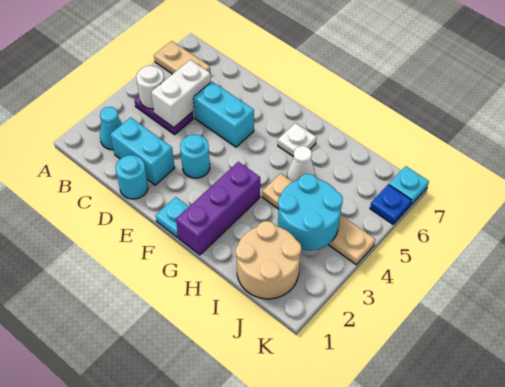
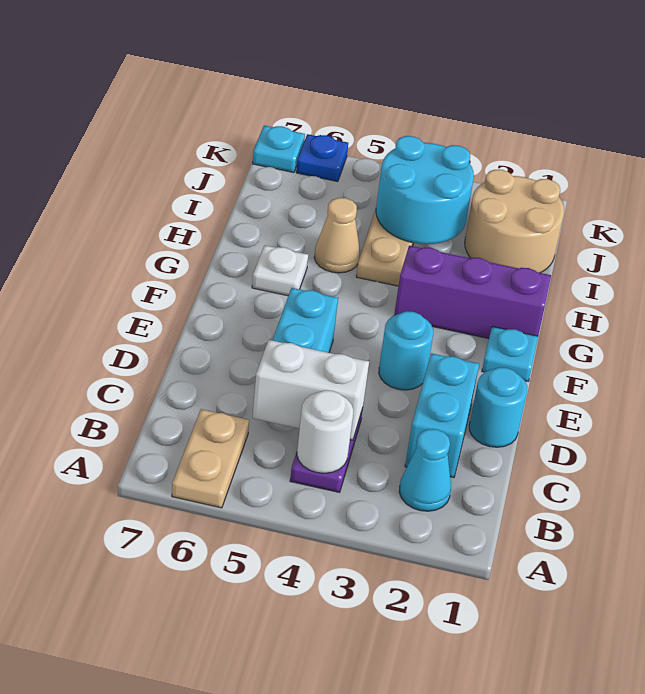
white 1x1 cone [287,146,315,182] -> tan 1x1 cone [314,198,360,273]

